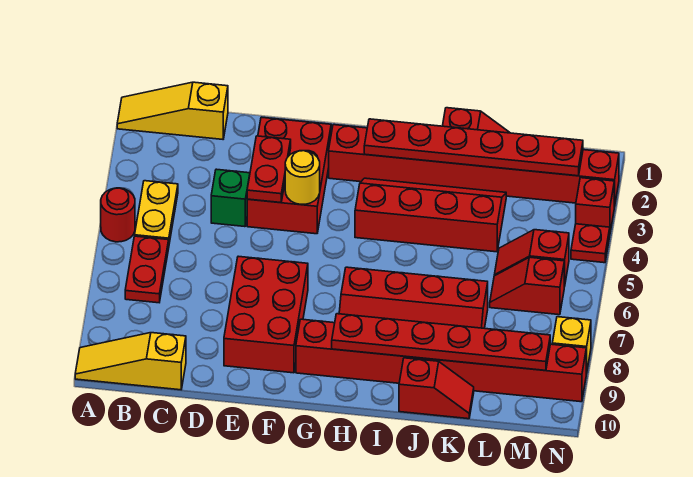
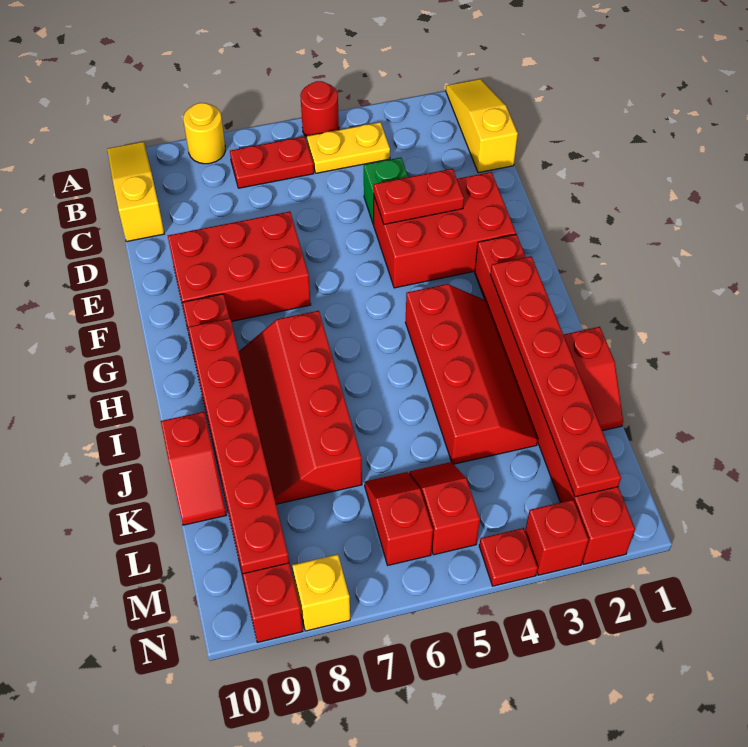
yellow 1x1 round brick [285,151,320,204] -> yellow 1x1 round brick moved to [183,103,225,164]

